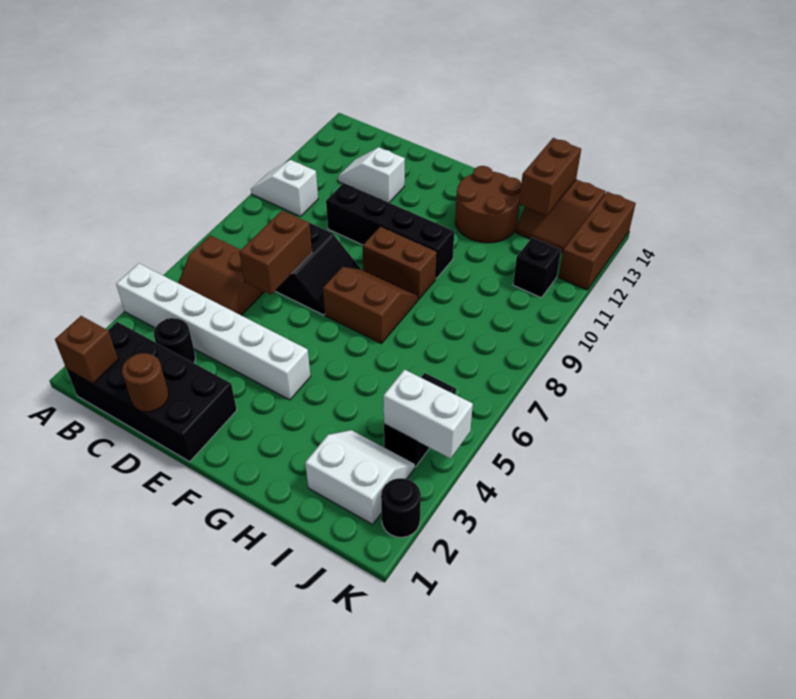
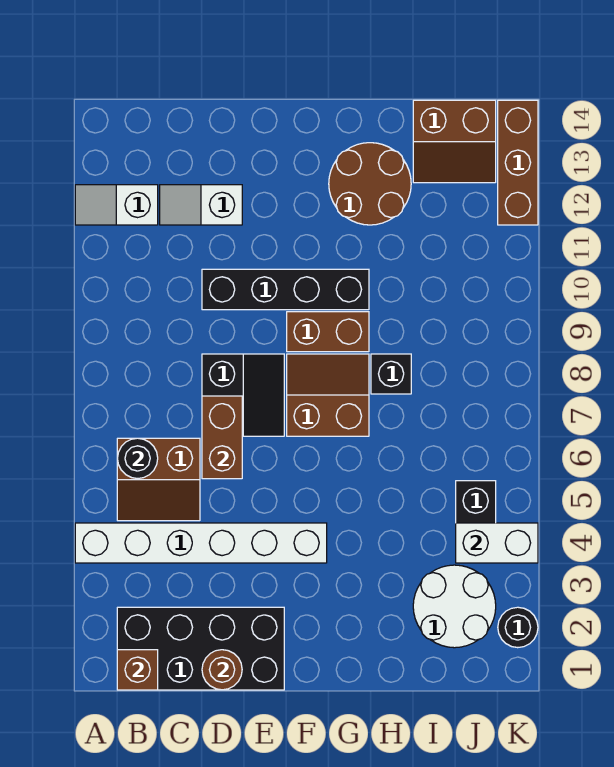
white 1x2 slope [251,160,318,216] -> white 1x2 slope moved to [75,185,158,225]
black 1x1 round brick [154,318,196,363] -> black 1x1 round brick moved to [117,438,158,479]
white 2x2 slope [305,430,415,524] -> white 2x2 round brick [413,565,496,648]
brown 1x2 brick [519,138,581,215] -> none
black 1x1 brick [513,237,561,298] -> black 1x1 brick moved to [371,354,411,394]

